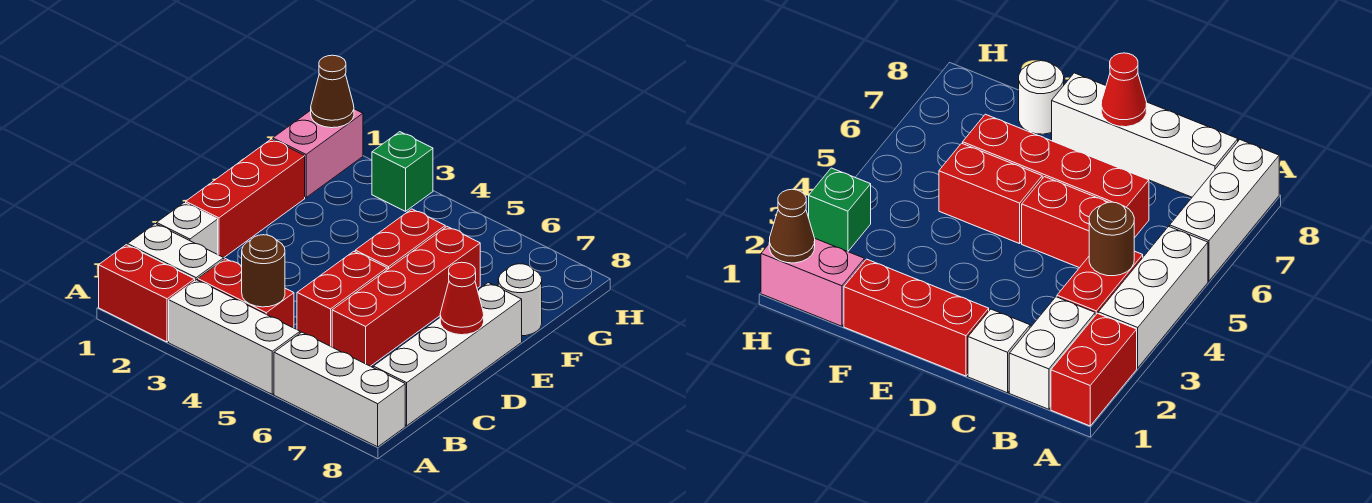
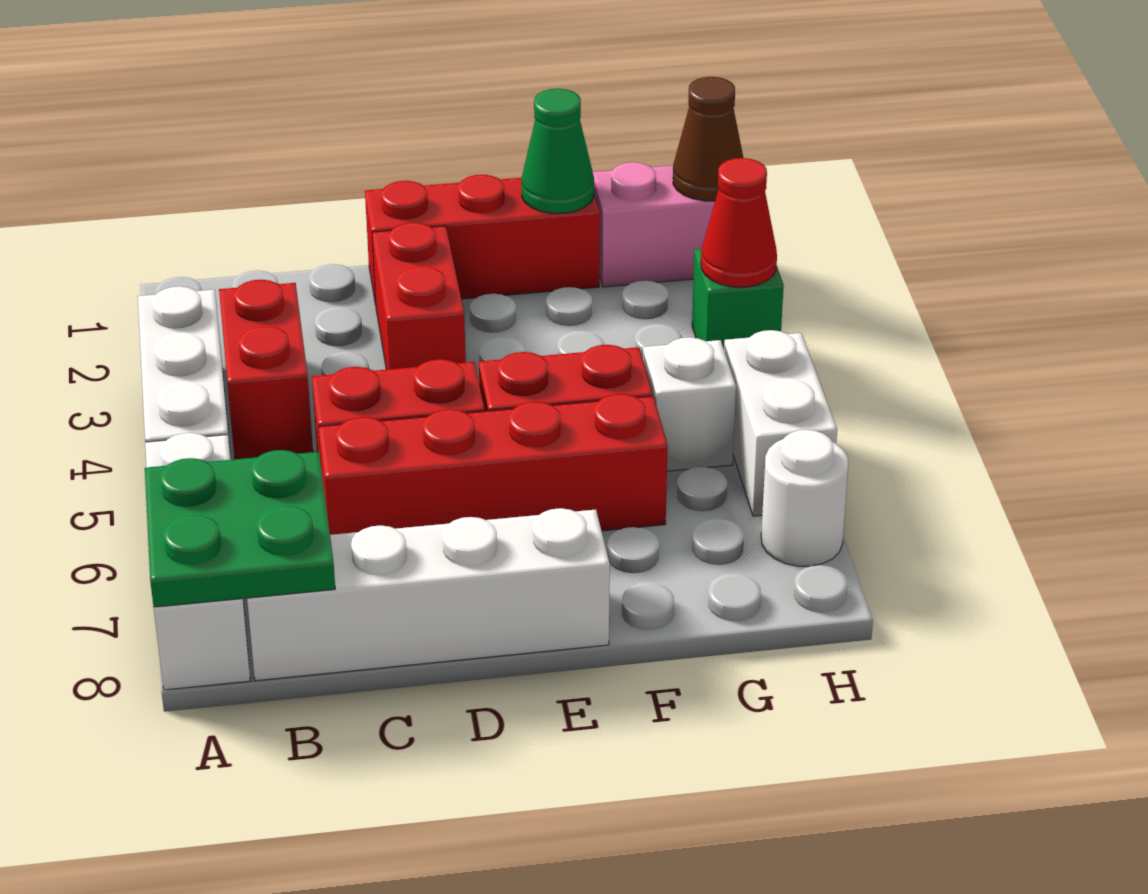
red 1x2 brick [99,245,195,342] -> red 1x2 brick moved to [372,222,466,370]
none -> green 2x2 plate [145,450,335,607]
white 1x2 brick [128,224,224,280] -> white 1x2 brick moved to [724,330,837,516]
brown 1x1 round brick [242,235,285,307] -> none
white 1x1 brick [157,202,218,254] -> white 1x1 brick moved to [643,337,736,471]
red 1x1 cone [440,262,484,335] -> red 1x1 cone moved to [701,158,777,287]
none -> green 1x1 cone [521,89,594,213]
white 1x1 round brick [498,264,542,336] -> white 1x1 round brick moved to [761,430,848,566]

